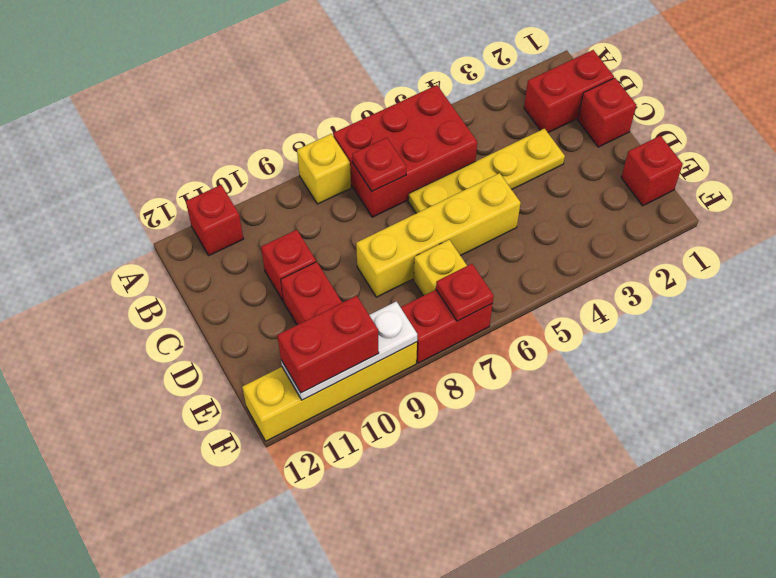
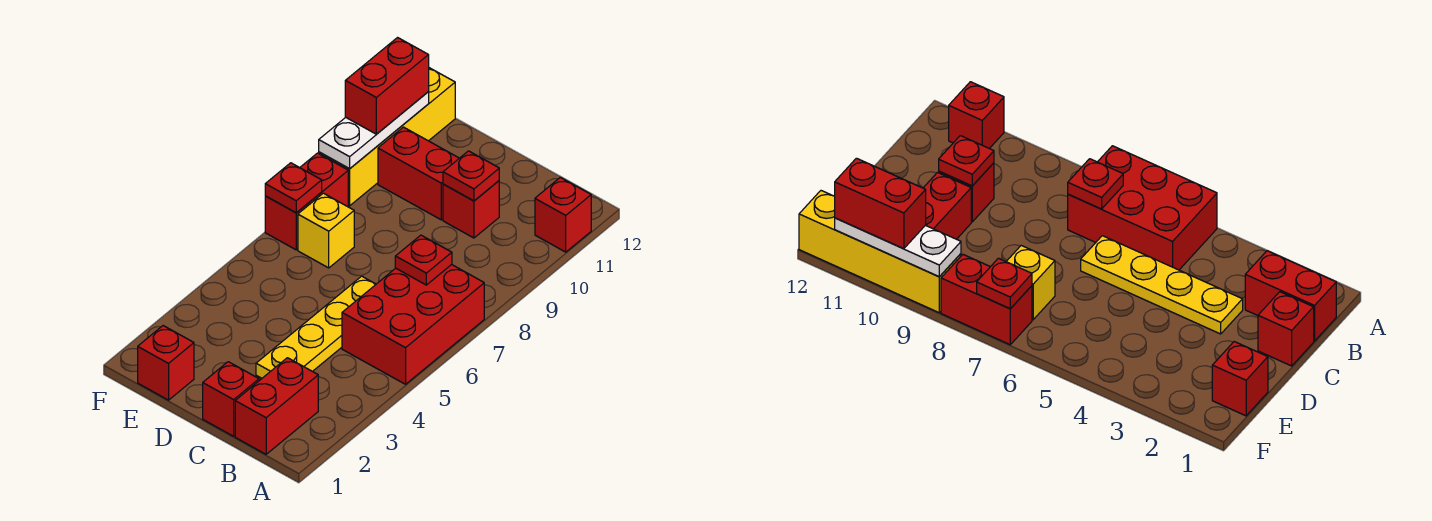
yellow 1x1 brick [297,134,351,204] -> none
none -> red 1x1 plate [443,151,499,201]
yellow 1x4 brick [356,173,521,297] -> none

